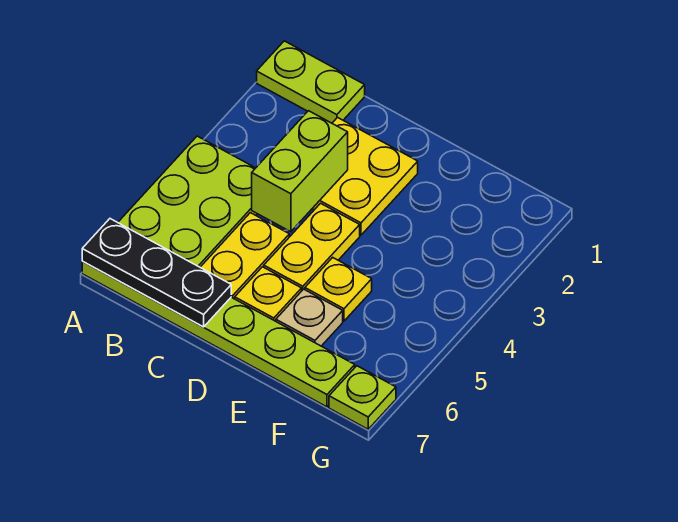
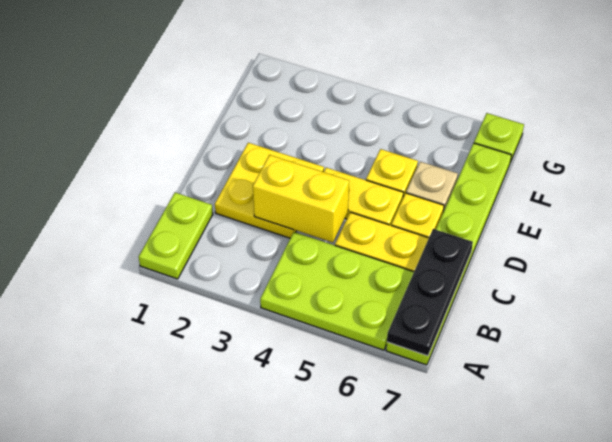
lime 1x2 brick [252,111,348,232] -> yellow 1x2 brick [253,155,349,242]

